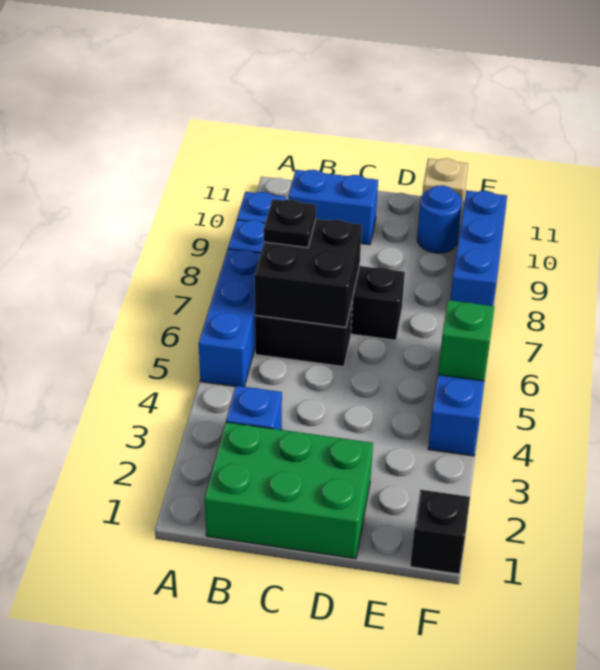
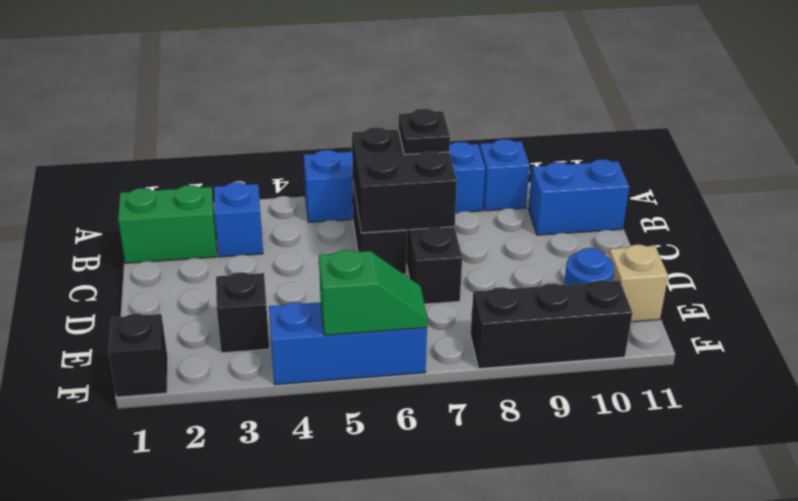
green 2x3 brick [204,422,373,559] -> green 1x2 brick [118,185,217,263]
blue 1x2 brick [288,170,378,245] -> blue 1x2 brick turned to [528,159,629,235]
none -> black 1x1 brick [216,272,269,353]
blue 1x3 brick [450,190,507,306] -> black 1x3 brick [470,280,632,369]

